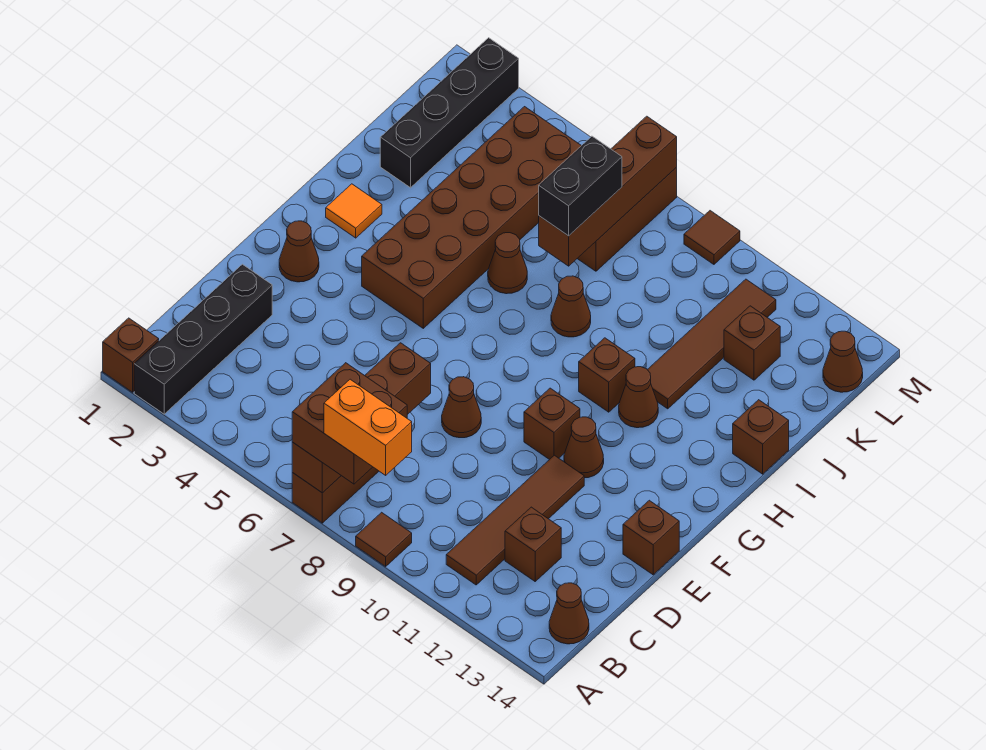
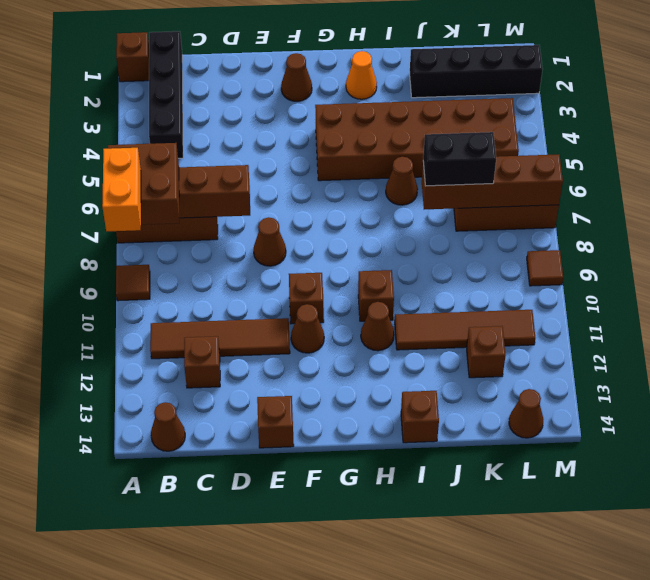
black 1x4 brick [134,264,272,414] -> black 1x4 brick turned to [149,31,183,158]
orange 1x1 tile [326,184,382,238] -> orange 1x1 cone [346,51,377,99]
brown 1x1 cone [551,276,591,337] -> none

